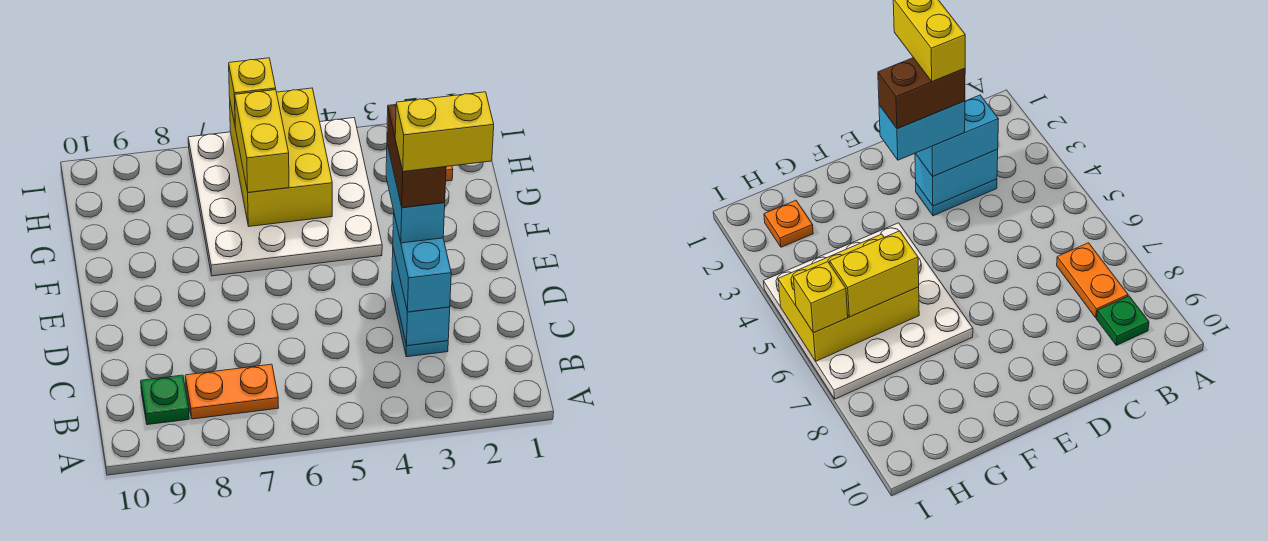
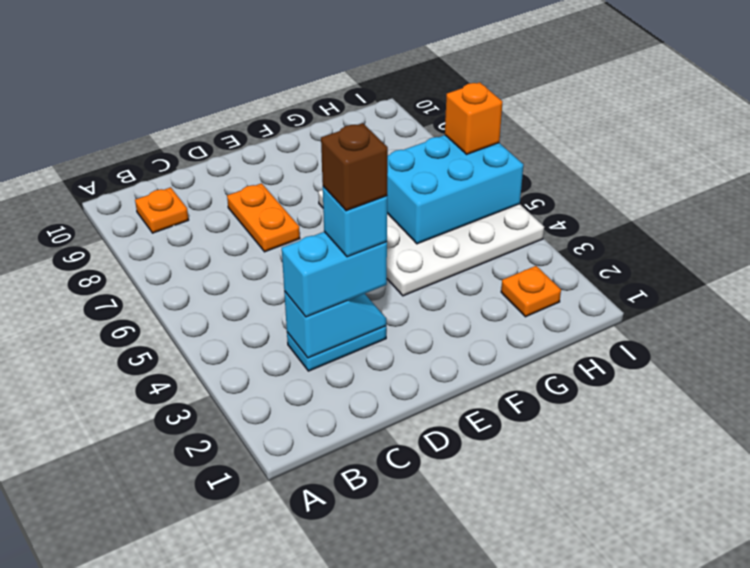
orange 1x2 plate [185,364,279,419] -> orange 1x2 plate moved to [227,183,300,252]
green 1x1 plate [141,375,189,425] -> orange 1x1 plate [135,187,188,233]
cyan 1x2 brick [392,249,450,346] -> cyan 1x2 slope [284,291,386,358]
yellow 1x2 brick [395,92,494,172] -> none
cyan 1x2 brick [386,144,445,243] -> cyan 1x1 brick [323,186,387,257]
brown 1x2 brick [387,105,446,208] -> brown 1x1 brick [321,123,388,211]
yellow 2x3 brick [230,88,332,226] -> cyan 2x3 brick [387,135,524,244]
yellow 1x2 brick [235,90,289,192] -> none
yellow 1x1 brick [229,58,276,124] -> orange 1x1 brick [445,82,502,154]

